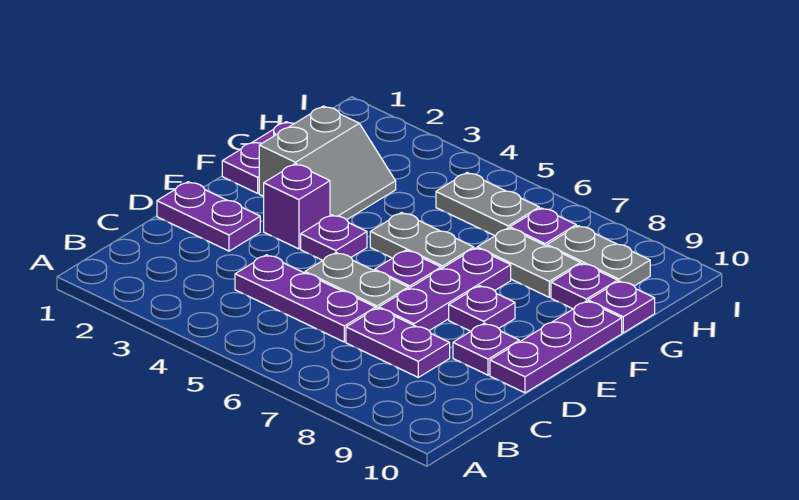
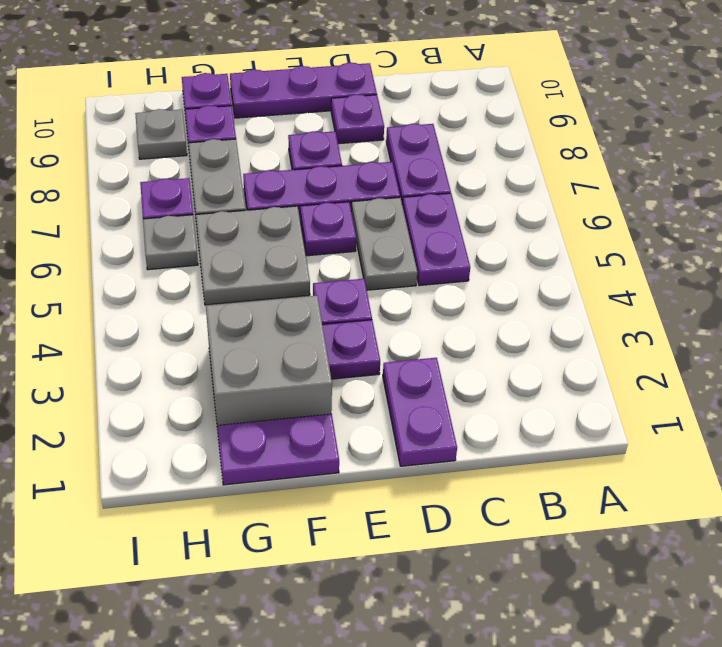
purple 1x3 plate [235,255,376,342] -> purple 1x2 plate [402,193,470,286]
purple 1x1 brick [264,164,330,249] -> purple 1x1 plate [322,320,380,379]
grey 2x2 slope [259,106,396,220] -> grey 2x2 brick [206,296,332,430]
grey 1x2 plate [370,213,474,269] -> grey 2x2 plate [196,206,310,305]
grey 1x2 plate [436,173,539,236] -> grey 1x1 plate [143,215,198,270]
grey 1x2 plate [547,226,650,286] -> grey 1x1 plate [135,109,187,159]

